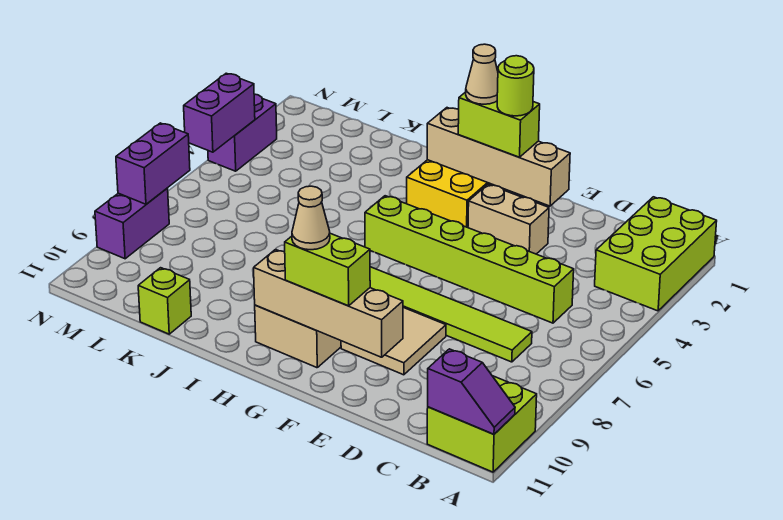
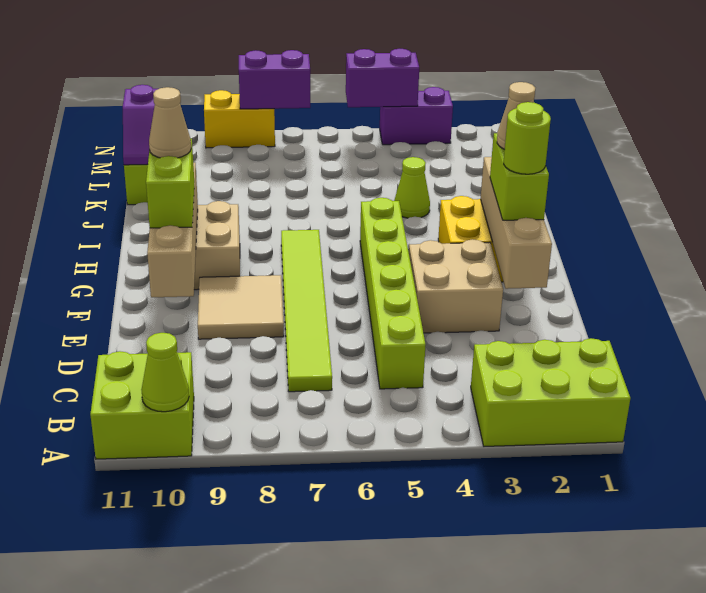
none -> lime 1x1 cone [141,333,189,412]
purple 1x2 slope [428,349,515,434] -> purple 1x2 slope moved to [123,85,158,165]
tan 1x2 brick [468,184,549,254] -> tan 2x2 brick [409,239,503,333]
none -> lime 1x1 cone [394,157,430,218]
purple 1x2 brick [95,188,169,259] -> yellow 1x2 brick [204,90,275,148]

